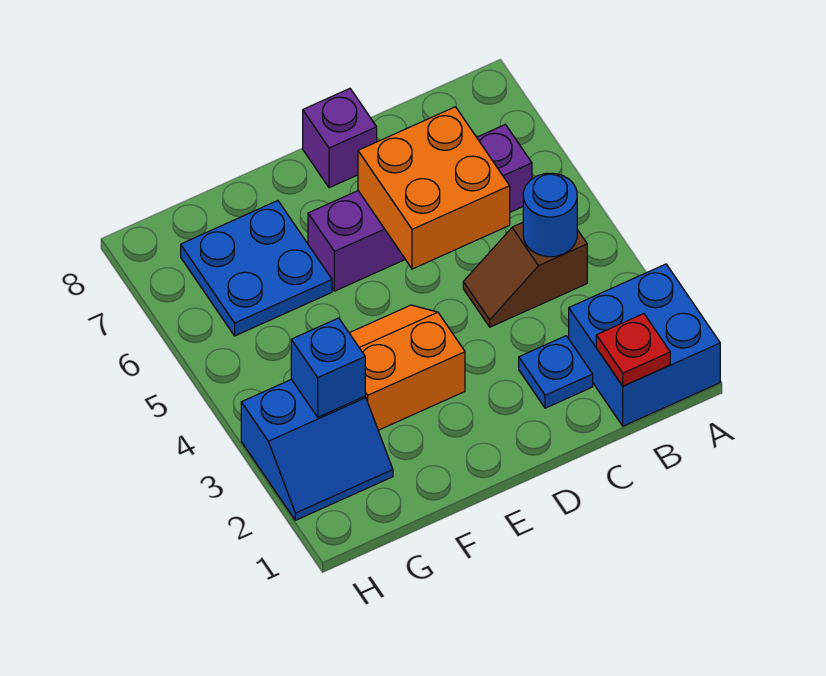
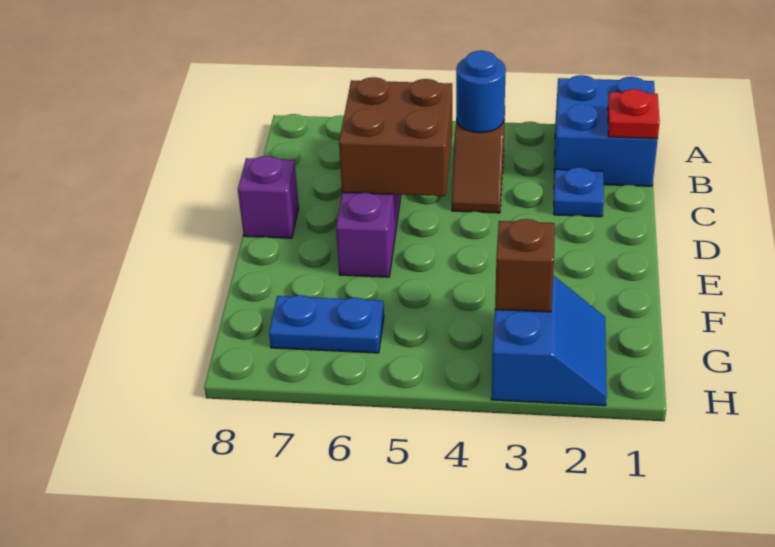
orange 2x2 brick [358,107,510,269] -> brown 2x2 brick [339,77,452,196]
orange 2x2 slope [349,305,465,430] -> none
blue 2x2 plate [181,201,332,336] -> blue 1x2 plate [269,295,384,353]
blue 1x1 brick [291,318,365,417] -> brown 1x1 brick [495,219,555,312]

